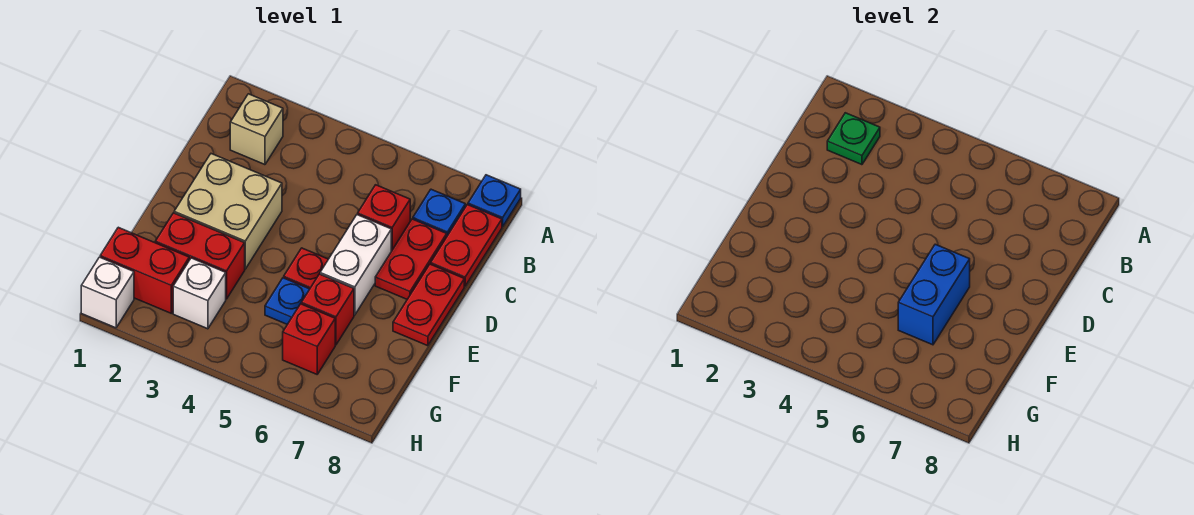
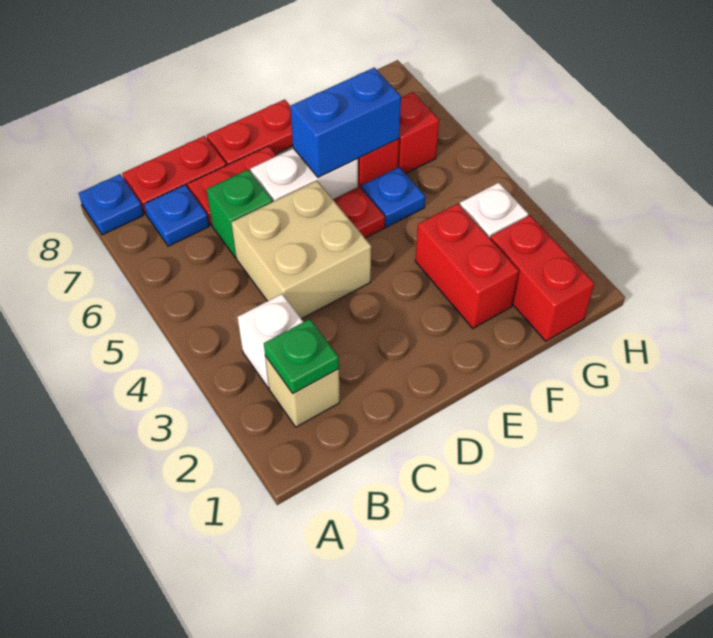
red 1x1 brick [358,185,410,251] -> green 1x1 brick [206,170,273,258]
tan 2x2 brick [174,154,282,269] -> tan 2x2 brick moved to [231,181,371,319]
white 1x1 brick [81,257,134,328] -> white 1x1 brick moved to [238,294,303,388]

